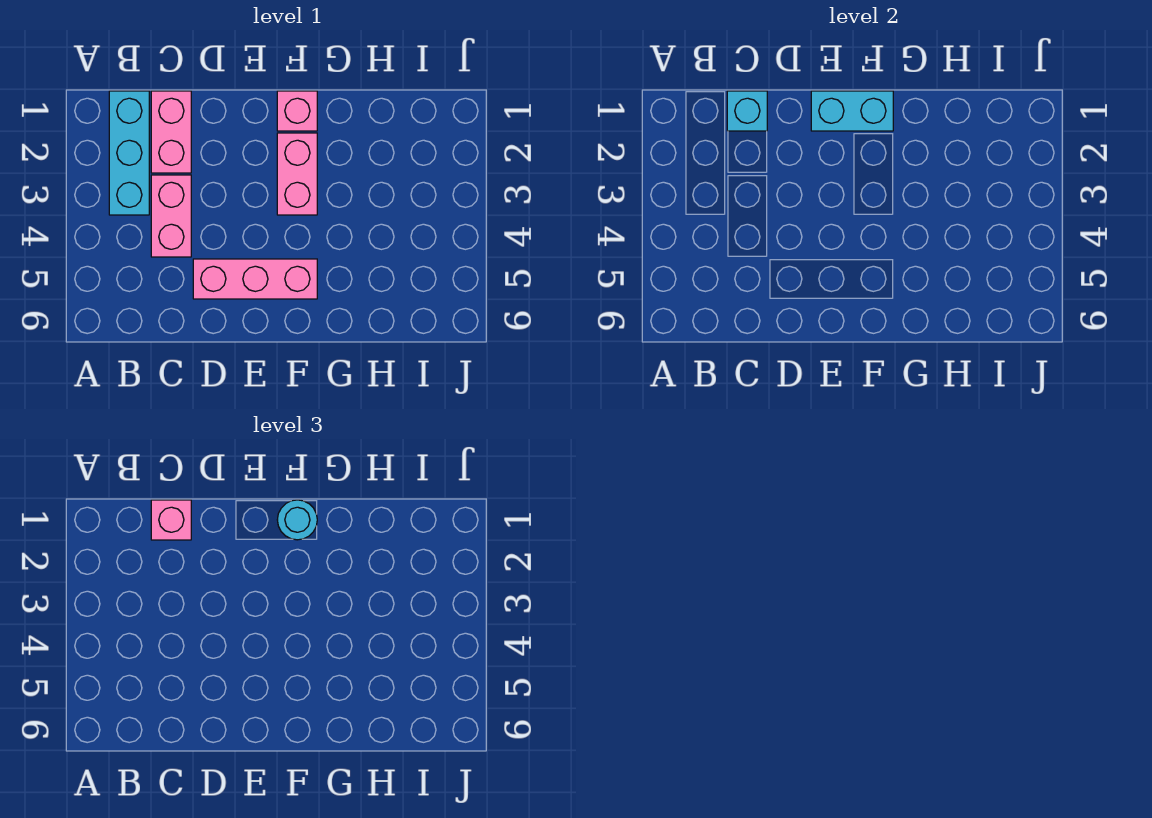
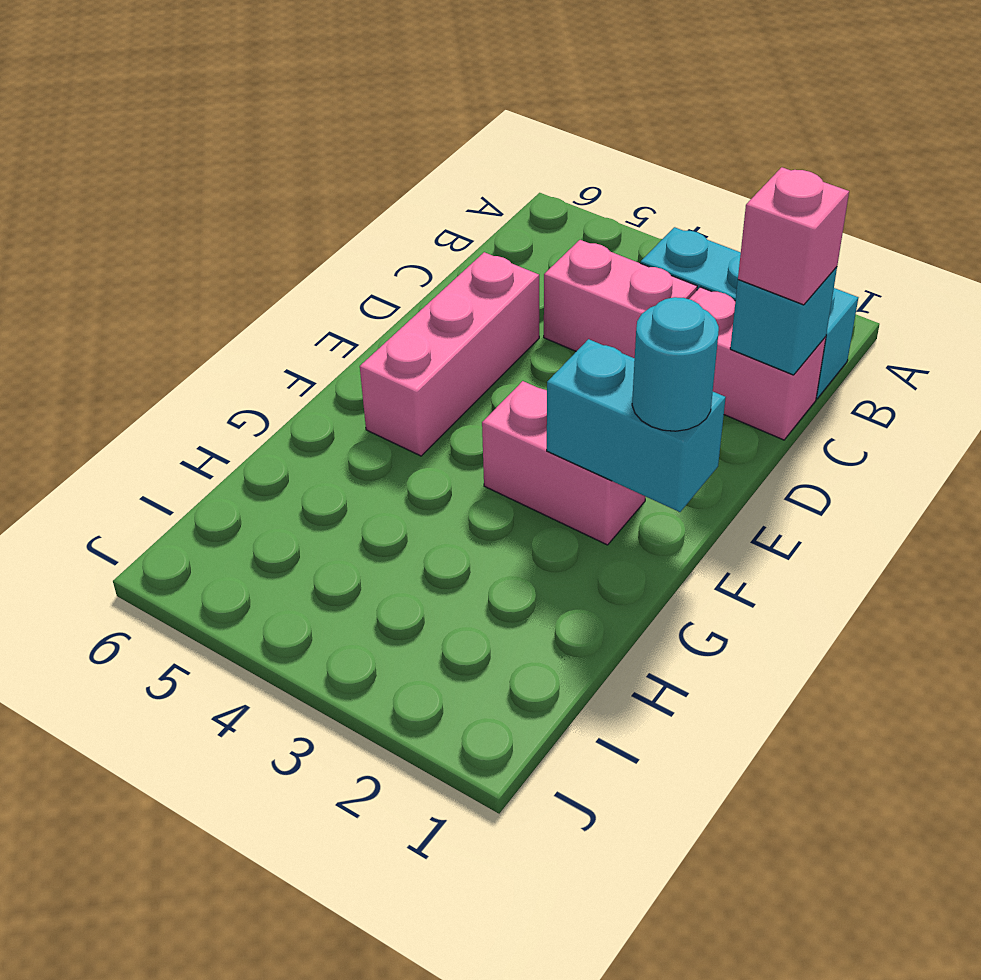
cyan 1x2 brick [811,91,893,131] -> cyan 1x2 brick turned to [547,339,726,512]
pink 1x1 brick [277,91,317,131] -> none

